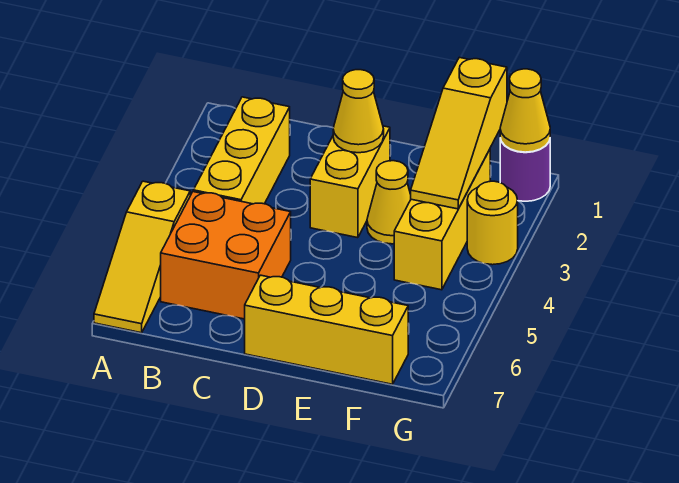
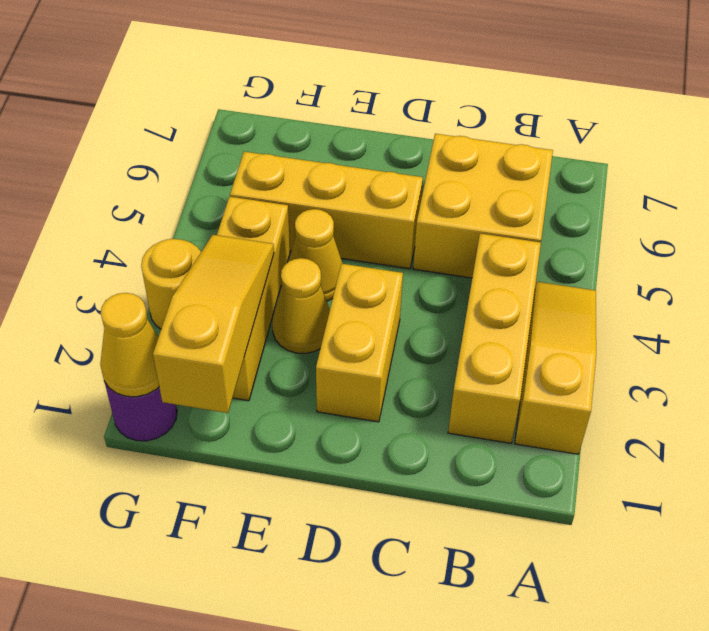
yellow 1x3 slope [94,181,190,333] -> yellow 1x3 slope moved to [515,282,596,454]
orange 2x2 brick [161,192,291,319] -> yellow 2x2 brick [413,134,553,278]
yellow 1x1 cone [333,70,384,153] -> yellow 1x1 cone moved to [288,209,343,301]
yellow 1x3 brick [245,275,408,384] -> yellow 1x3 brick moved to [230,152,423,269]

